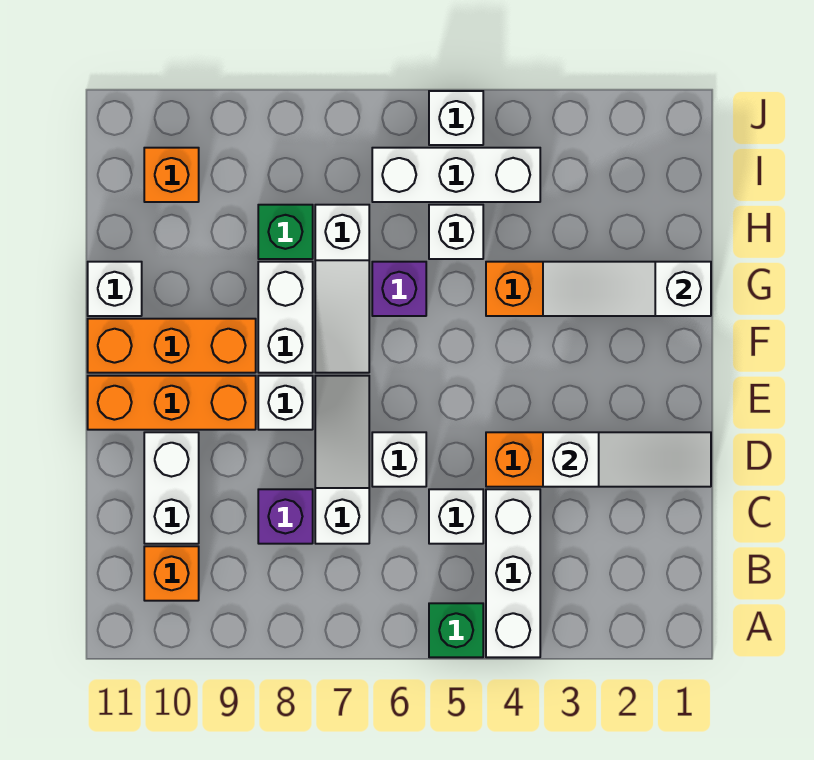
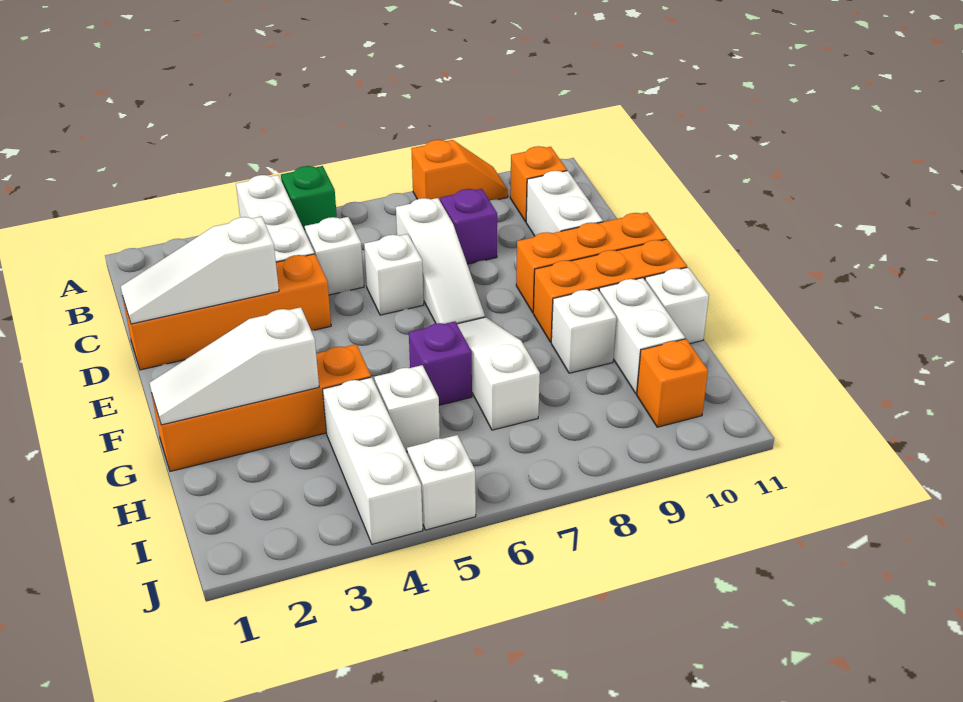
none -> orange 1x2 slope [411,140,508,201]
white 1x1 brick [258,376,313,430] -> white 1x1 brick moved to [551,288,616,373]
white 1x2 brick [258,262,313,373] -> white 1x2 brick moved to [599,278,685,394]
white 1x3 slope [543,262,711,316] -> white 1x3 slope turned to [150,307,319,425]
green 1x1 brick [258,205,313,259] -> none
white 1x3 brick [372,148,540,202] -> white 1x3 brick turned to [323,377,423,544]

